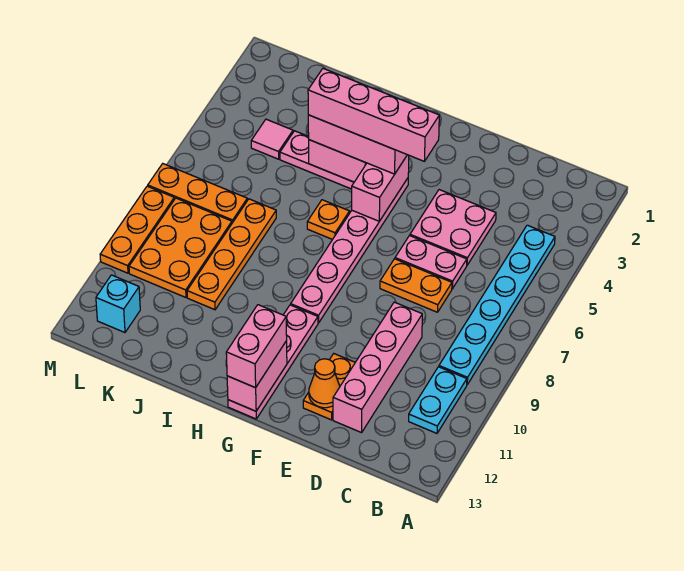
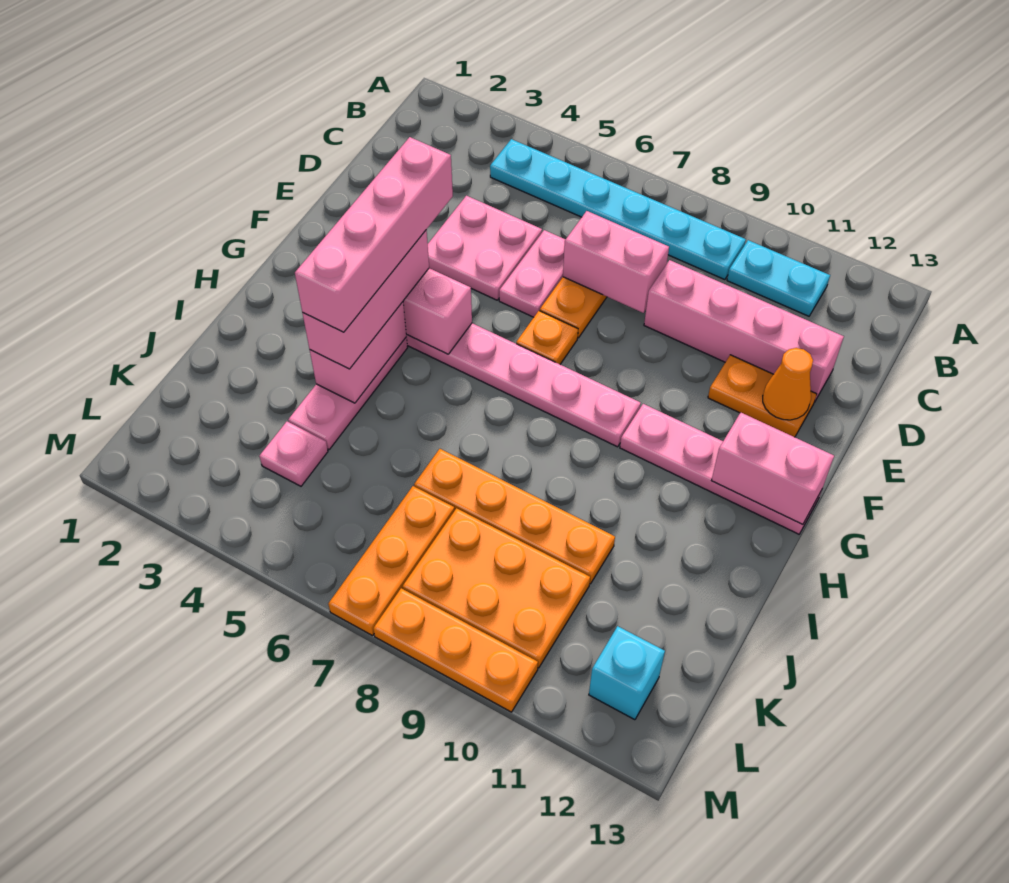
pink 1x2 brick [226,305,287,388] -> pink 1x2 brick moved to [563,211,669,313]
orange 1x1 plate [307,200,350,239] -> orange 1x1 plate moved to [516,311,578,364]
pink 1x1 tile [251,119,293,159] -> pink 1x1 plate [259,422,328,486]

